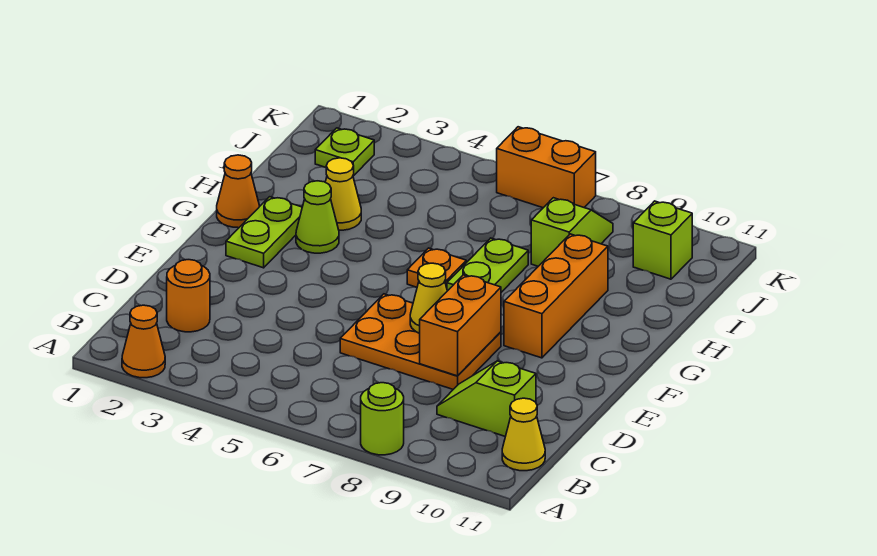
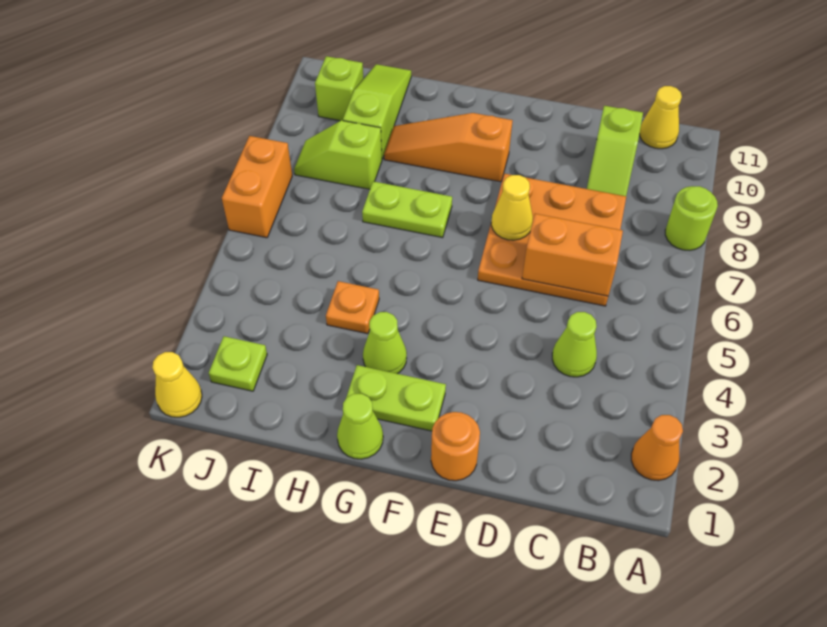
orange 1x1 round brick [167,260,210,332] -> orange 1x1 round brick moved to [431,412,480,481]
none -> lime 1x1 cone [552,312,597,377]
orange 2x3 plate [340,294,501,389] -> orange 3x3 plate [478,174,626,306]
orange 1x2 brick [419,275,501,376] -> orange 1x2 brick moved to [522,214,623,296]
orange 1x3 brick [504,234,608,358] -> orange 1x3 slope [384,113,513,182]
orange 1x1 cone [217,155,260,228] -> lime 1x1 cone [337,394,383,459]
orange 1x1 plate [407,248,466,288] -> orange 1x1 plate moved to [326,281,379,334]
yellow 1x1 cone [325,158,361,230] -> yellow 1x1 cone moved to [152,352,202,417]
none -> lime 1x3 slope [343,64,411,159]

